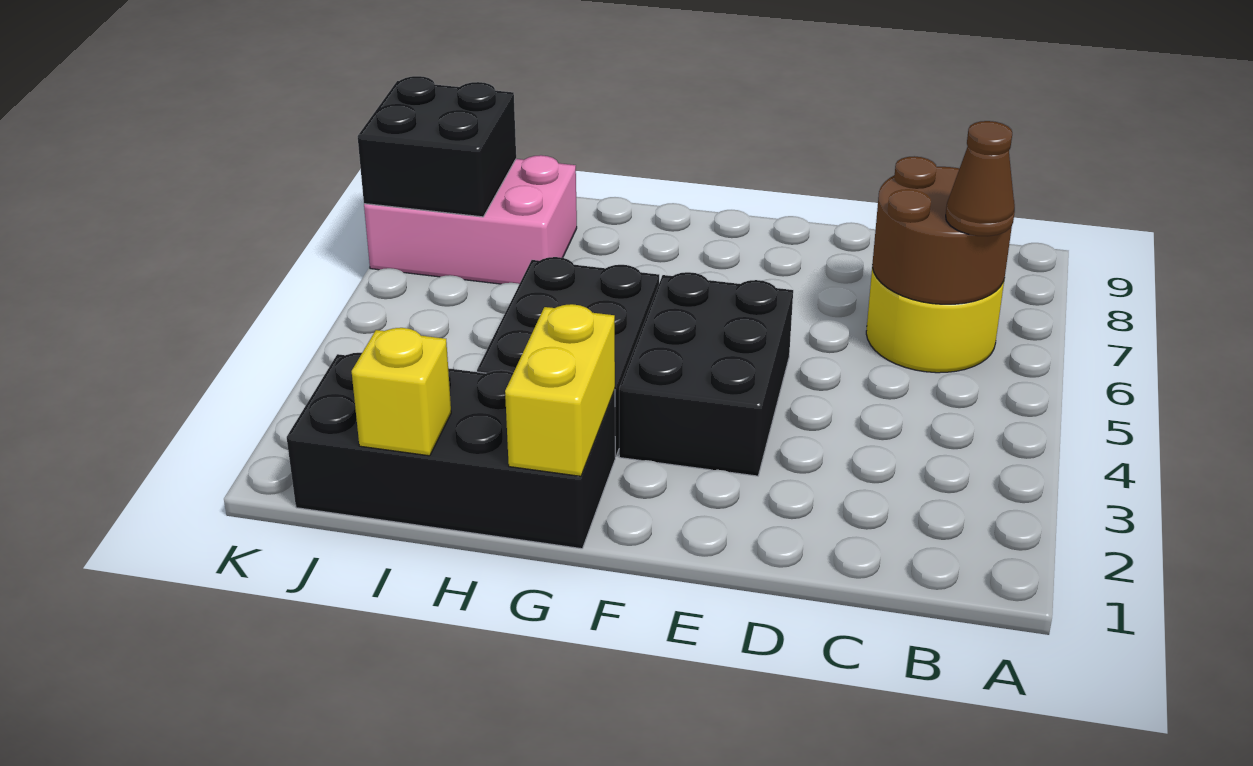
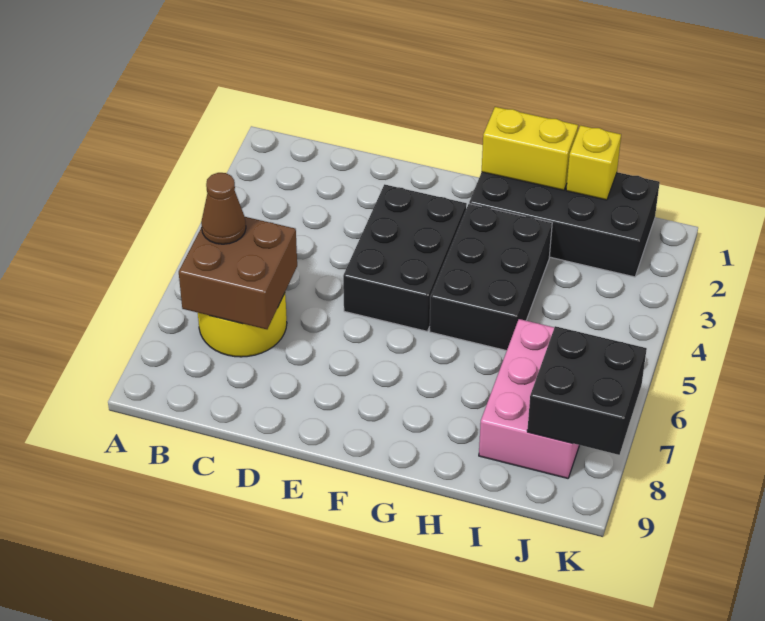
brown 2x2 round brick [872,156,1015,304] -> brown 2x2 brick [179,217,297,329]
yellow 1x2 brick [505,304,615,476] -> yellow 1x2 brick turned to [482,107,578,190]
pink 2x3 brick [364,155,577,284] -> pink 2x3 brick turned to [479,319,579,478]

